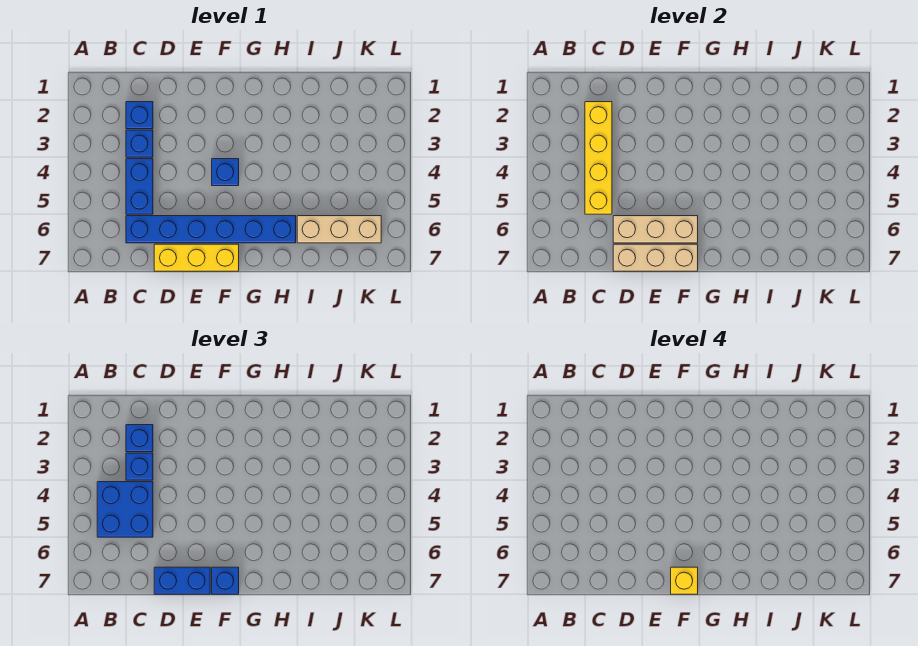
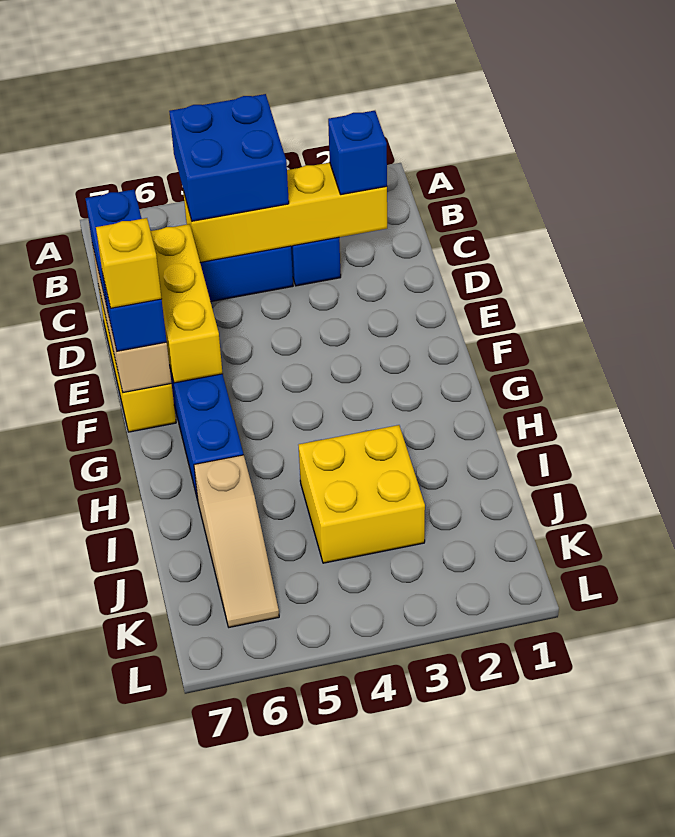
blue 1x1 brick [126,102,153,129] -> none
blue 1x1 brick [126,453,153,480] -> none
tan 1x3 brick [613,216,698,243] -> yellow 1x3 brick [151,224,223,383]
blue 1x1 brick [212,159,239,186] -> none
none -> yellow 2x2 brick [299,425,425,563]
tan 1x3 brick [297,216,381,243] -> tan 1x3 slope [194,455,279,627]

